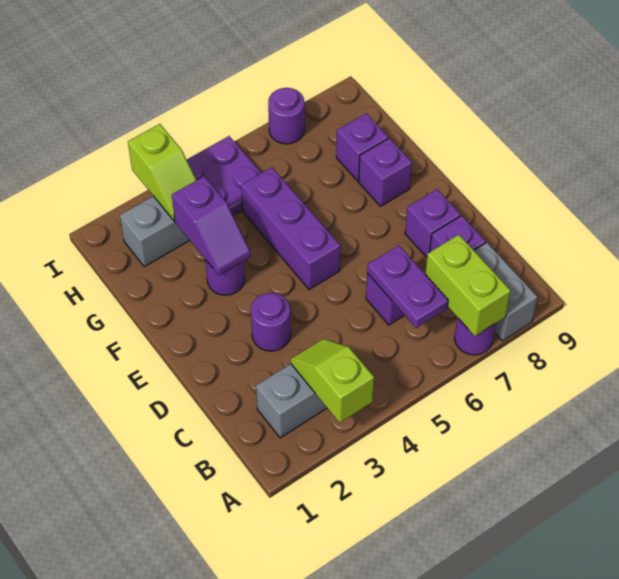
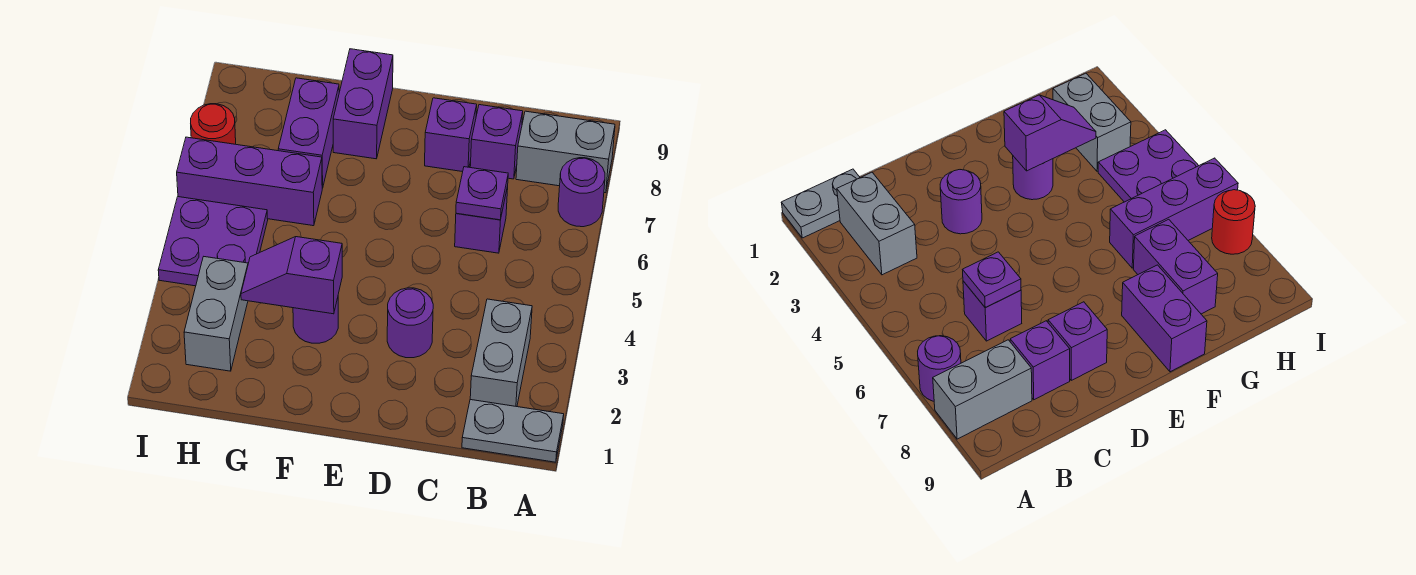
none -> grey 1x2 plate [462,400,564,462]
lime 1x2 slope [291,339,374,423] -> none
lime 1x2 brick [425,235,511,336] -> none
purple 1x2 plate [367,245,448,328] -> purple 1x1 plate [456,167,508,220]
purple 1x3 brick [241,167,340,290] -> purple 1x3 brick moved to [177,137,322,226]
purple 1x2 slope [172,176,251,275] -> purple 1x2 slope turned to [241,237,342,314]
purple 1x1 brick [359,138,412,206] -> purple 1x2 brick [333,49,393,159]
purple 1x1 brick [336,113,388,181] -> purple 1x2 brick [278,78,339,188]
lime 1x2 slope [128,124,196,221] -> none
purple 1x1 round brick [268,88,305,144] -> red 1x1 round brick [191,104,236,144]

